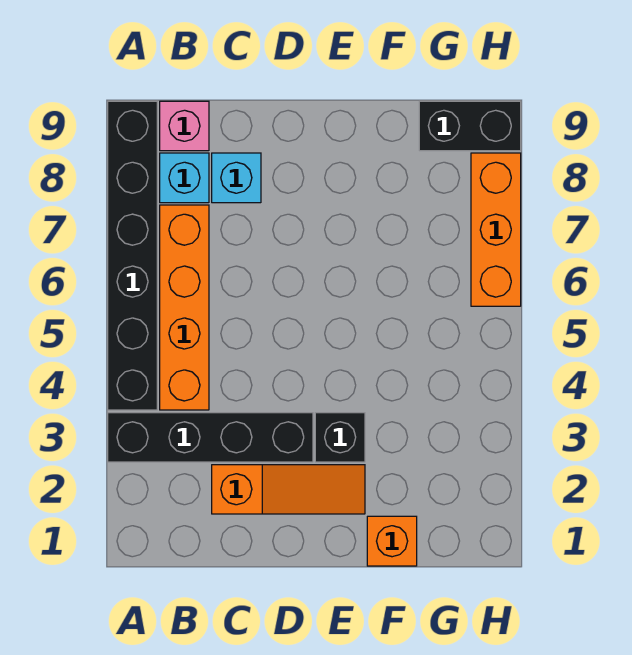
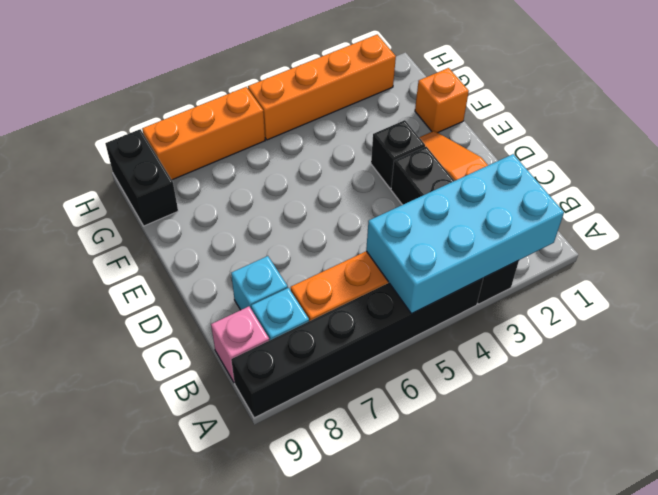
none -> cyan 2x4 brick [366,154,564,314]
none -> orange 1x4 brick [248,35,396,140]

